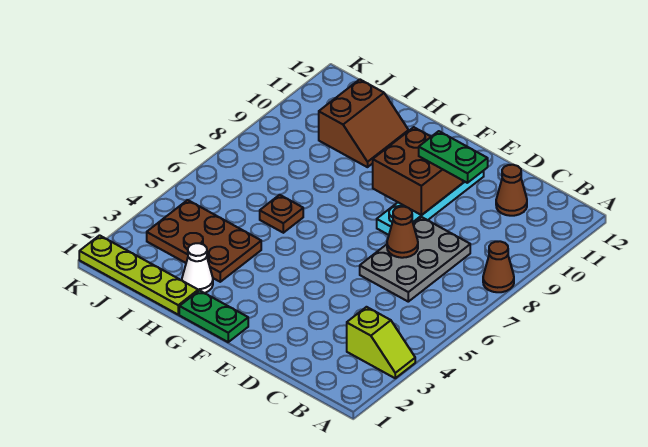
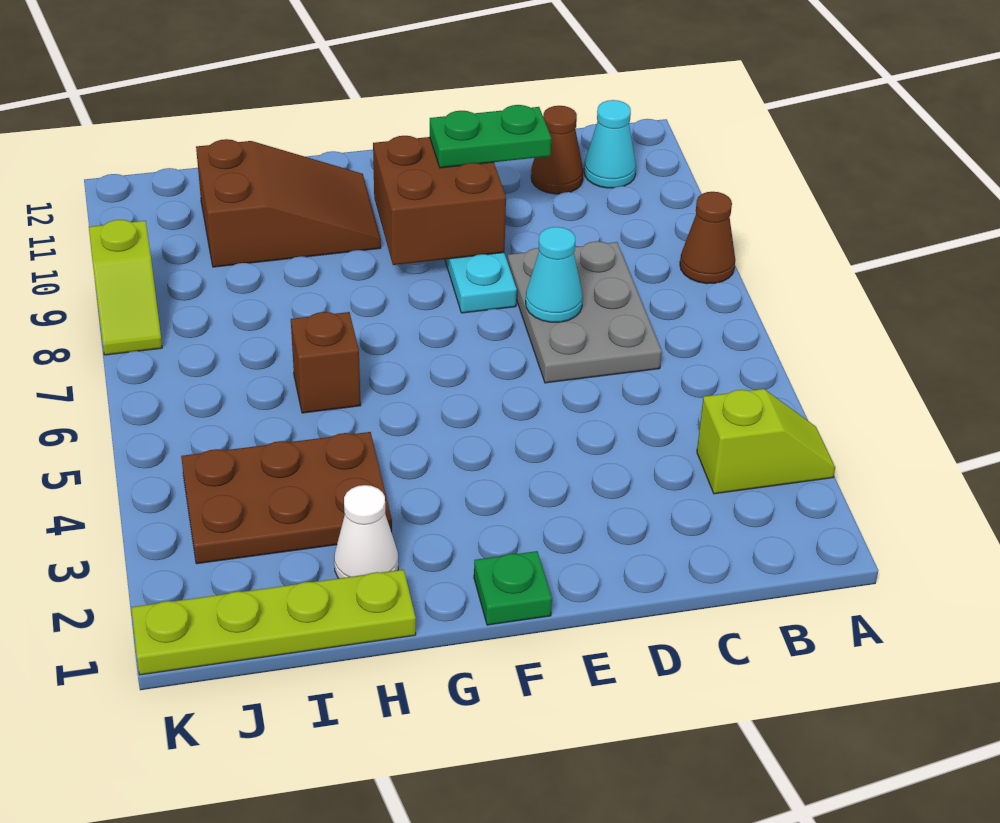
none -> cyan 1x1 cone [584,100,636,188]
brown 1x1 cone [387,207,418,258] -> cyan 1x1 cone [526,227,583,322]
green 1x2 plate [179,291,248,342] -> green 1x1 plate [474,551,552,625]
brown 1x1 plate [260,195,303,233] -> brown 1x1 brick [291,312,361,413]
brown 2x2 slope [319,79,409,167] -> brown 2x3 slope [196,139,381,267]
none -> lime 1x2 slope [89,220,162,355]

